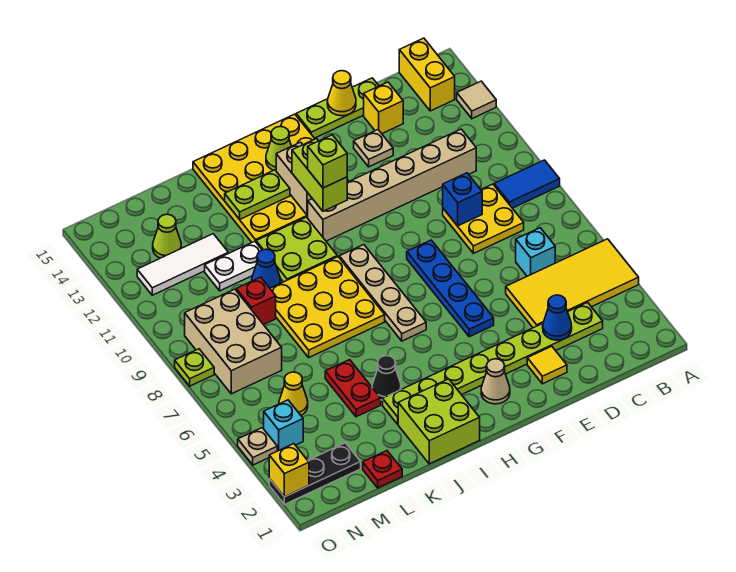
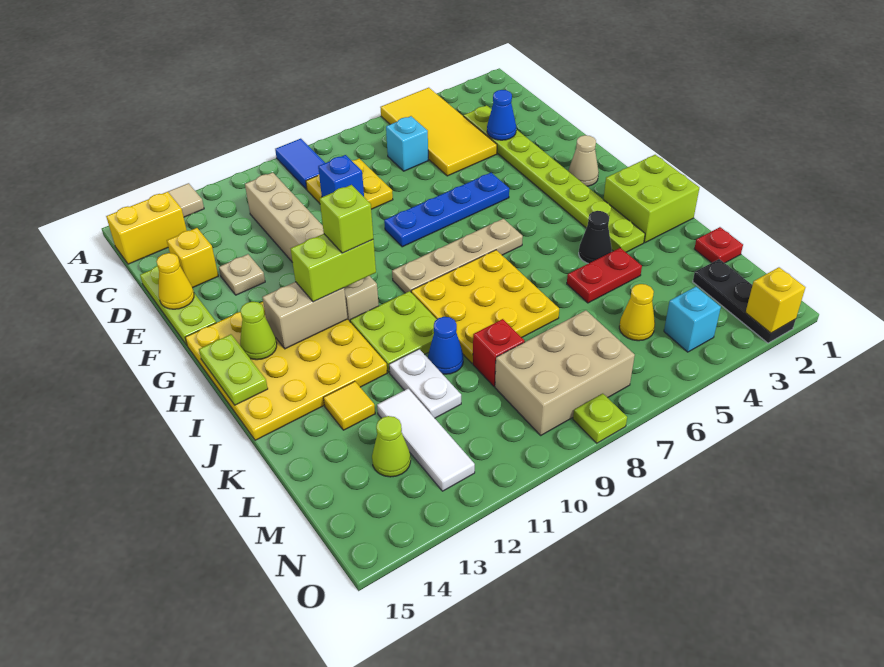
yellow 1x1 tile [527,346,567,384] -> yellow 1x1 tile moved to [323,381,375,430]
lime 1x2 plate [225,170,290,219] -> lime 1x2 plate moved to [199,334,268,405]
tan 1x1 plate [238,428,277,465] -> none

